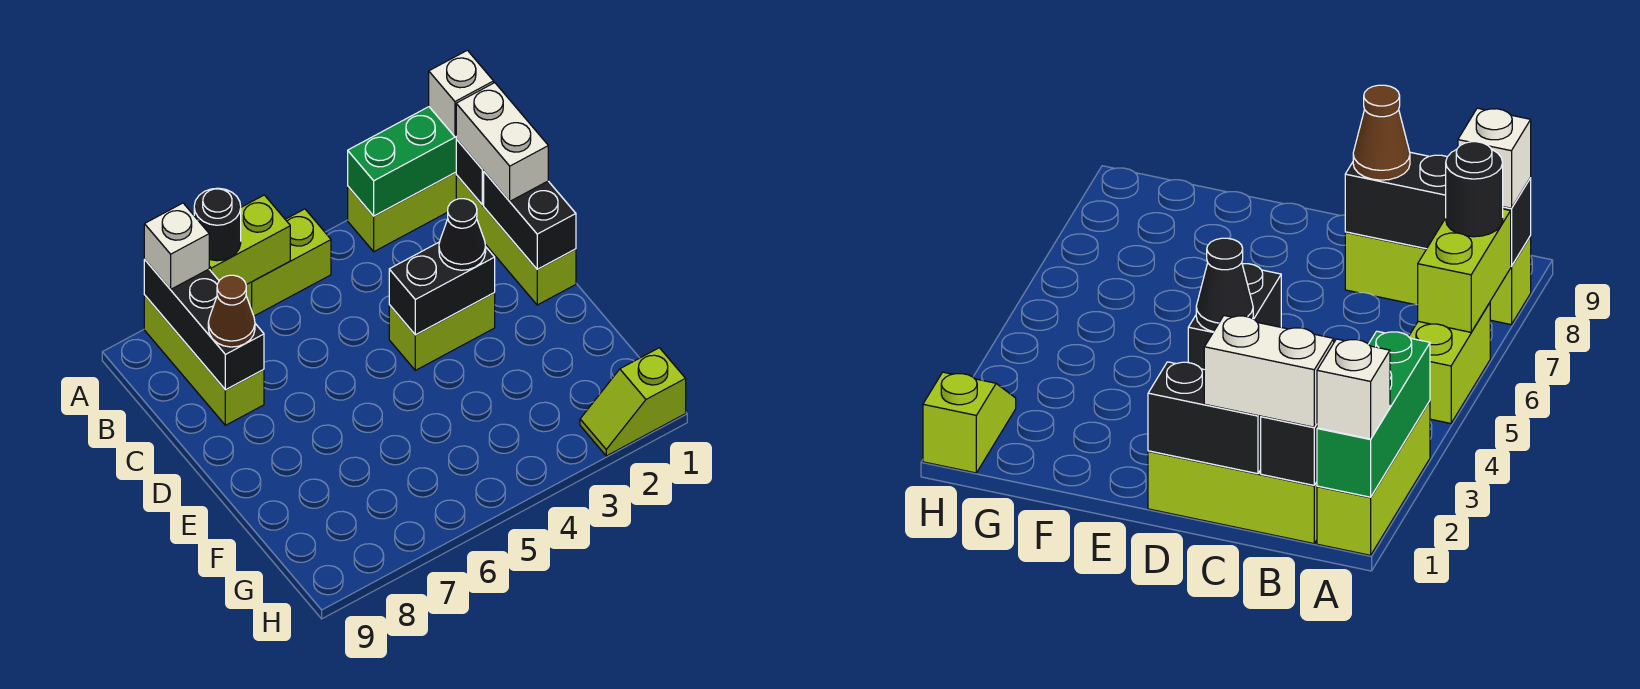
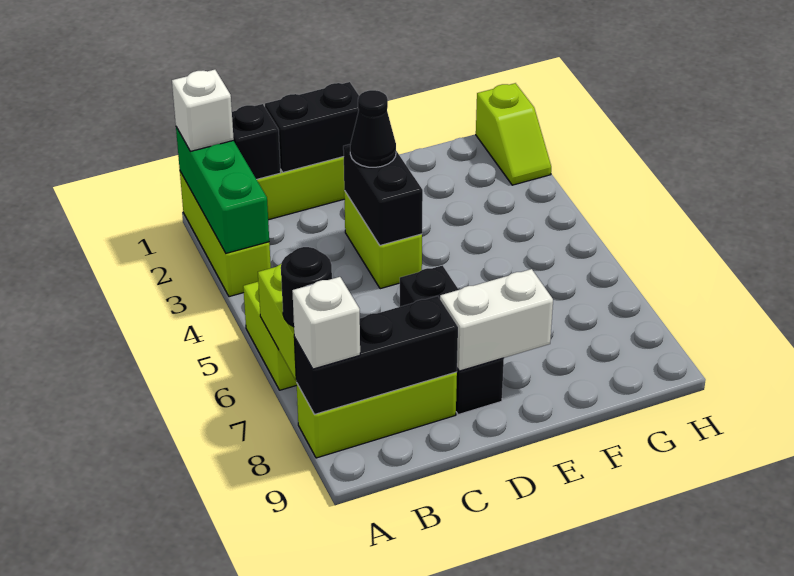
white 1x2 brick [456,83,548,201] -> white 1x2 brick moved to [440,269,553,371]
brown 1x1 cone [208,275,255,347] -> none
none -> black 1x3 brick [400,265,504,415]

